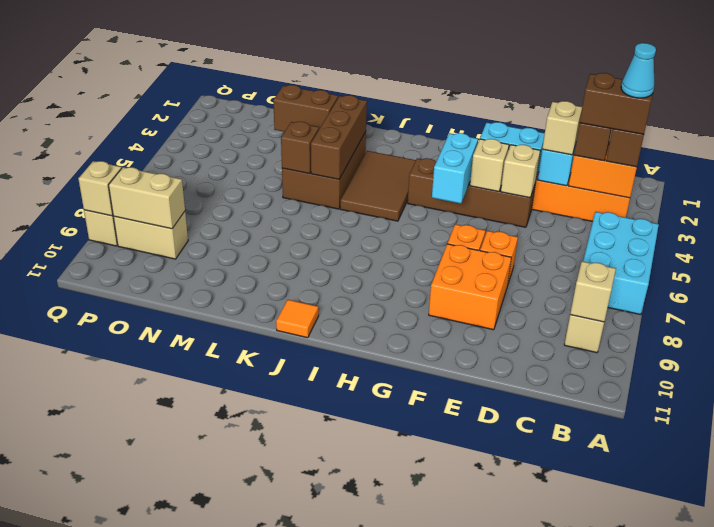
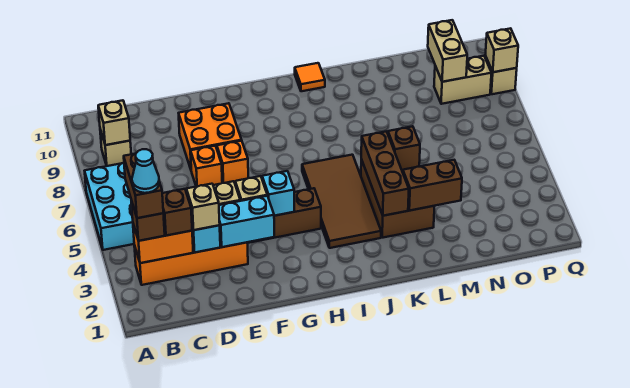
brown 1x2 brick [580,73,655,134] -> brown 1x2 brick turned to [124,153,163,218]
cyan 1x2 brick [432,133,478,204] -> cyan 1x1 brick [262,171,294,216]
brown 2x3 tile [340,151,416,221] -> brown 2x4 tile [302,155,381,248]
tan 1x2 brick [109,167,185,229] -> tan 1x2 brick turned to [428,20,467,82]

